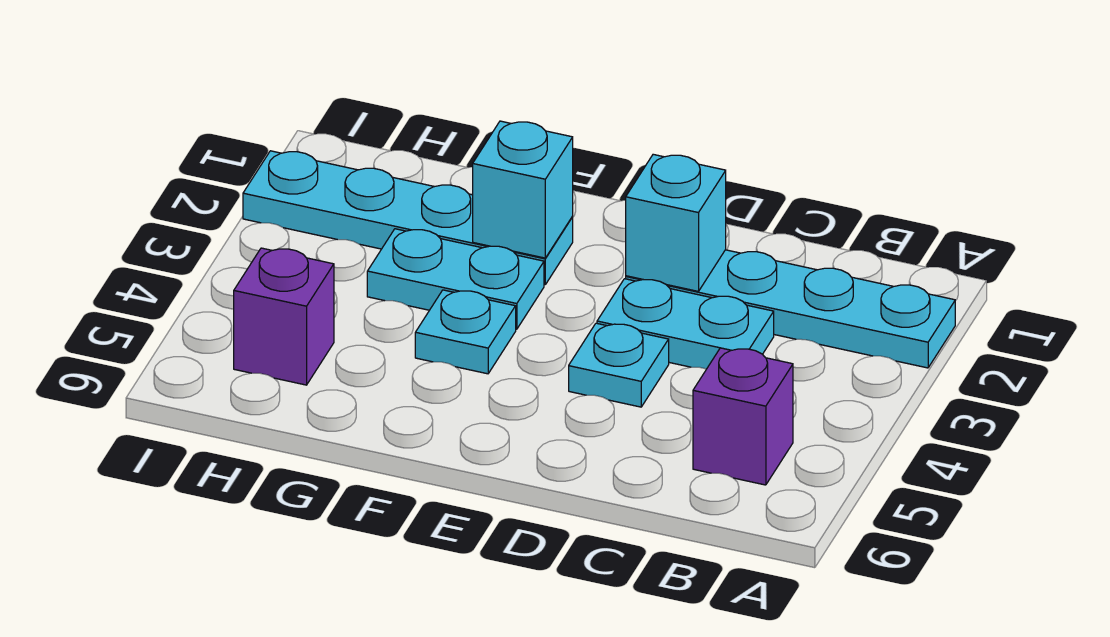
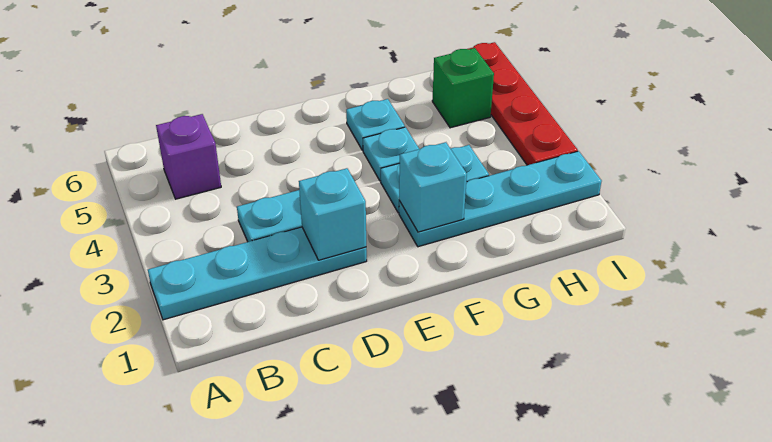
cyan 1x1 plate [569,323,669,407] -> cyan 1x1 plate moved to [346,99,405,151]
purple 1x1 brick [234,248,334,385] -> green 1x1 brick [432,48,494,128]
none -> red 1x4 plate [469,42,578,165]

